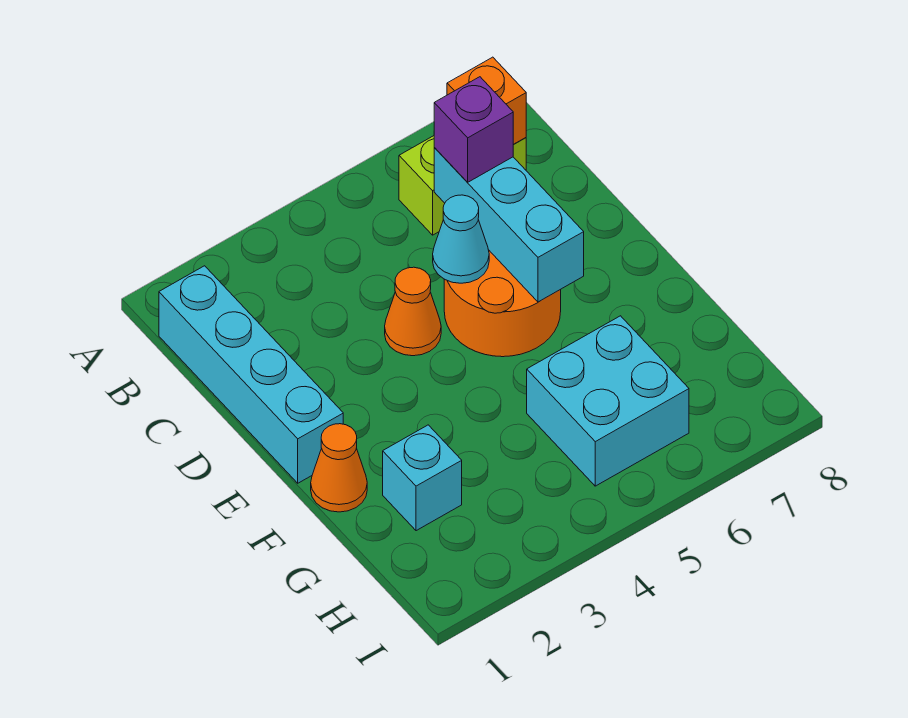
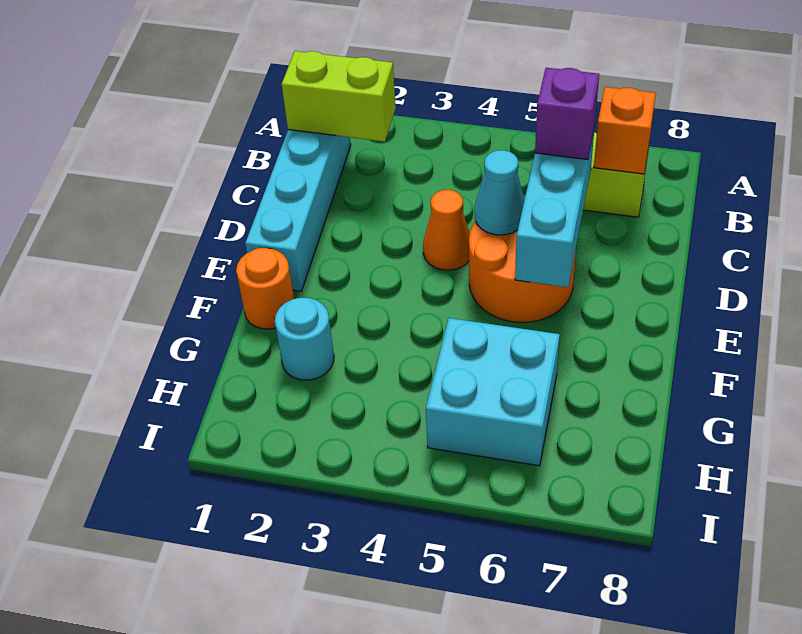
none -> lime 1x2 brick [282,51,396,142]
orange 1x1 cone [311,424,367,512] -> orange 1x1 round brick [236,248,294,329]
cyan 1x1 brick [383,425,462,531] -> cyan 1x1 round brick [275,298,334,380]

